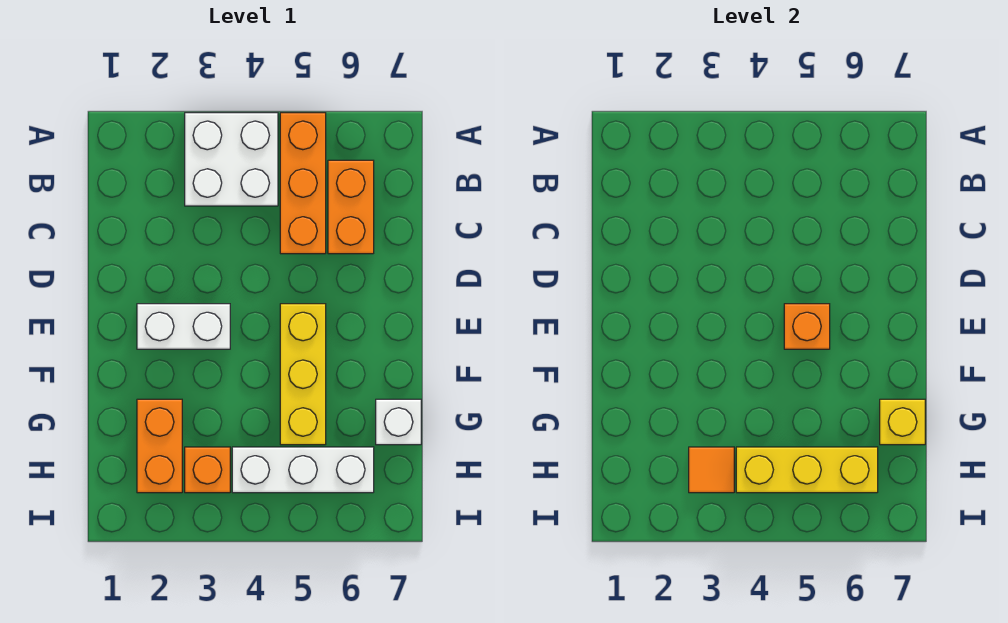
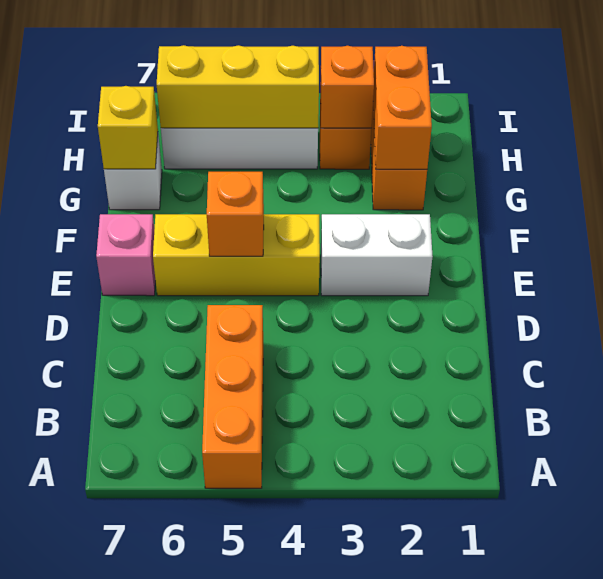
white 2x2 brick [185,113,278,206] -> none
orange 1x2 brick [328,160,374,254] -> orange 1x2 brick moved to [373,46,432,169]
yellow 1x3 brick [280,304,326,445] -> yellow 1x3 brick turned to [153,214,320,296]
none -> pink 1x1 brick [96,214,155,296]
orange 1x1 tile [689,447,734,493] -> orange 1x1 brick [320,46,374,128]

